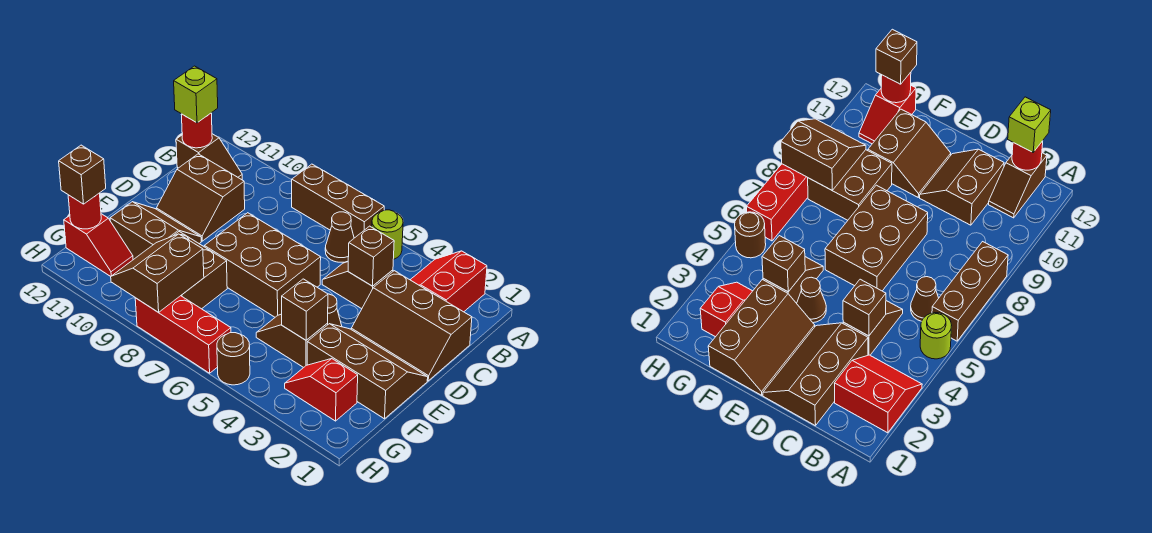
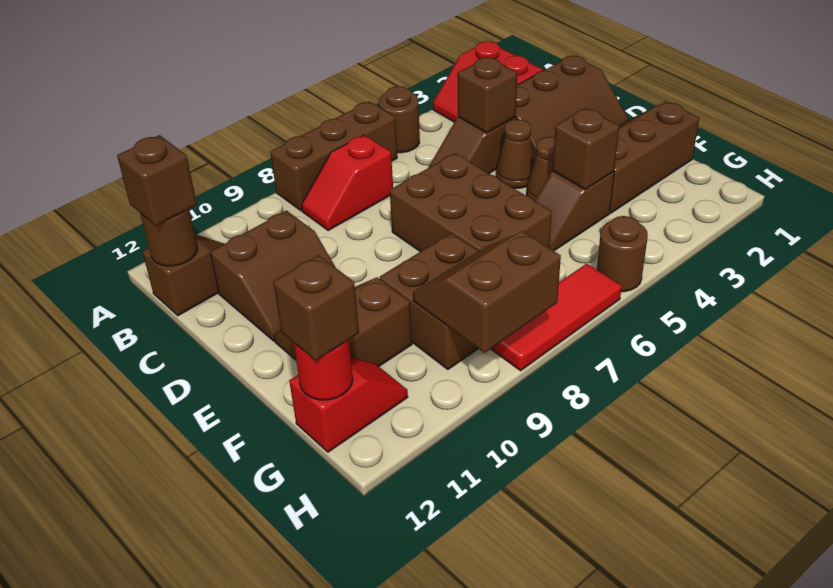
lime 1x1 round brick [372,210,403,259] -> brown 1x1 round brick [379,86,420,153]
brown 1x1 cone [325,212,354,262] -> brown 1x1 cone moved to [496,119,535,188]
red 1x1 round brick [181,113,212,148] -> brown 1x1 round brick [140,209,198,266]
lime 1x1 brick [174,66,218,123] -> brown 1x1 brick [117,135,197,226]
brown 2x3 brick [204,213,321,317] -> brown 2x3 brick turned to [390,153,552,252]
red 1x2 slope [285,359,358,421] -> red 1x2 slope moved to [302,135,393,231]
brown 2x2 slope [111,234,204,312] -> brown 2x2 slope turned to [413,231,561,353]
red 1x3 brick [135,296,231,373] -> red 1x3 tile [491,264,622,371]

